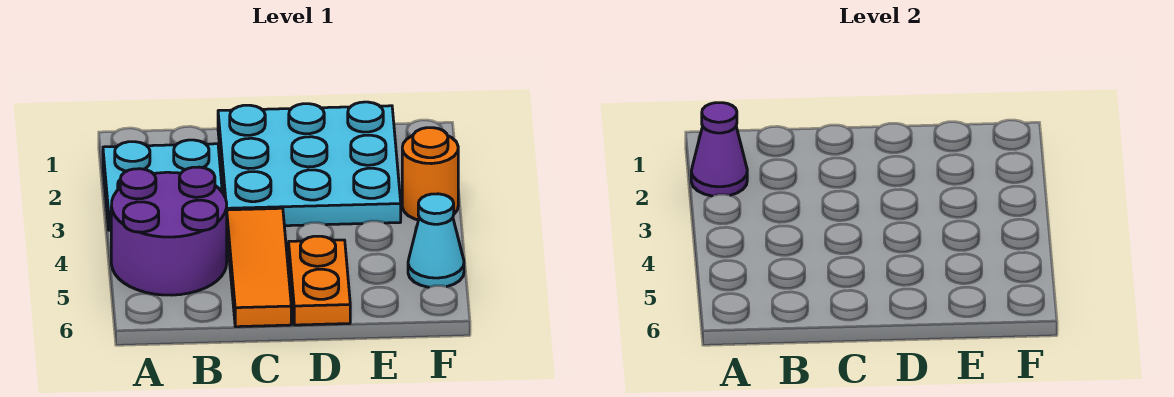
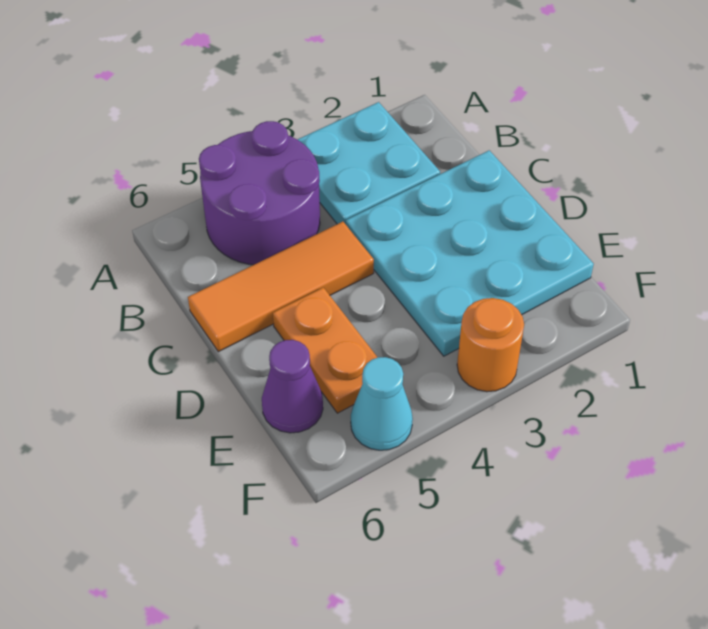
purple 1x1 cone [691,103,747,196] -> purple 1x1 cone moved to [262,340,323,433]
orange 1x2 plate [289,236,350,325] -> orange 1x2 plate turned to [273,287,378,413]

